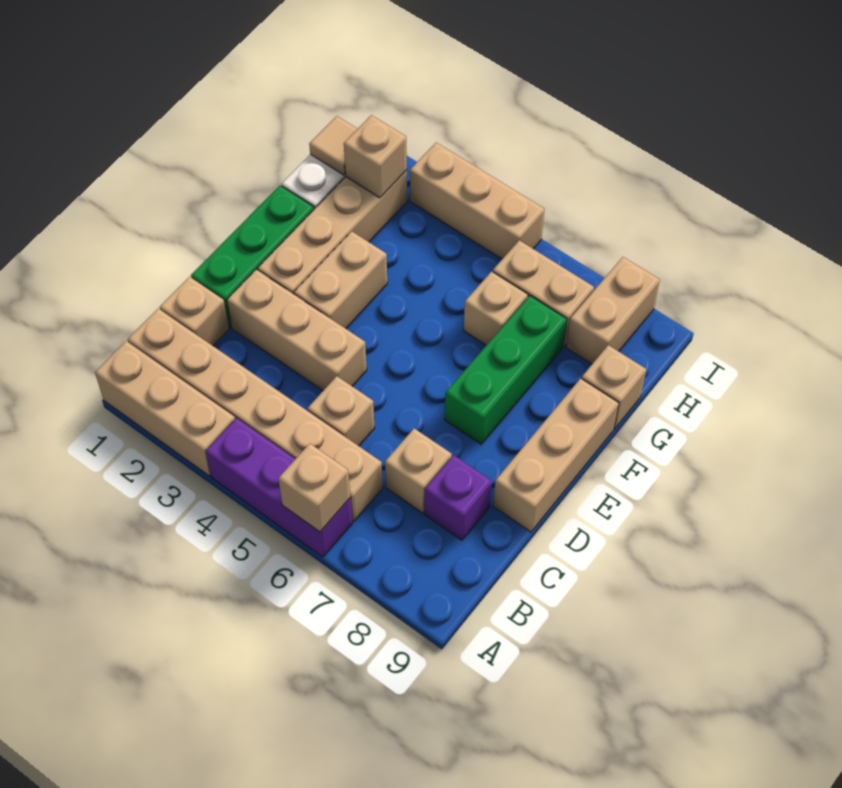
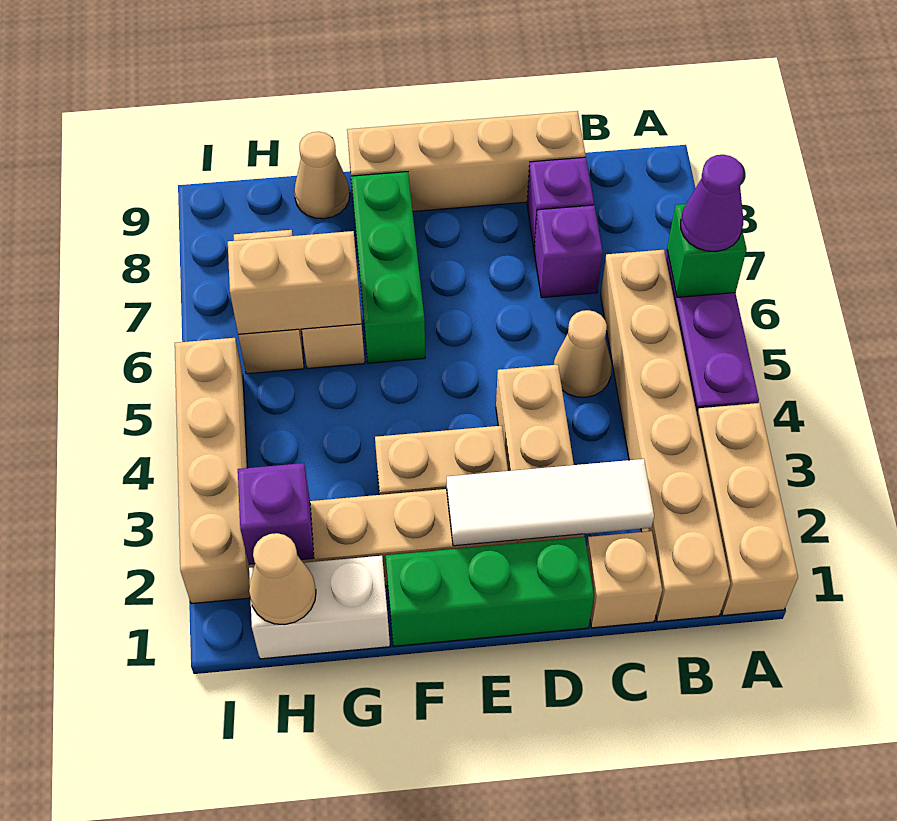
tan 1x1 brick [278,444,350,532] -> green 1x1 brick [667,204,747,297]
none -> purple 1x1 cone [681,155,743,252]
none -> white 1x3 tile [447,459,654,546]
tan 1x1 brick [307,376,375,446] -> tan 1x1 cone [553,310,612,397]
tan 1x1 brick [385,428,452,513] -> purple 1x1 brick [534,205,603,298]
tan 1x3 brick [493,378,619,532] -> tan 1x4 brick [347,111,586,211]
green 1x3 brick [445,296,567,444] -> green 1x3 brick turned to [351,172,425,363]
tan 1x1 brick [582,345,646,429] -> tan 1x1 cone [294,132,350,219]
tan 1x1 tile [309,116,357,175] -> tan 1x1 cone [249,533,316,625]
tan 1x1 brick [344,115,407,198] -> purple 1x1 brick [238,463,314,564]
tan 1x2 brick [566,257,660,364] -> tan 1x2 brick moved to [228,231,362,335]
tan 1x3 brick [410,143,545,259] -> tan 1x4 brick [175,338,250,604]

